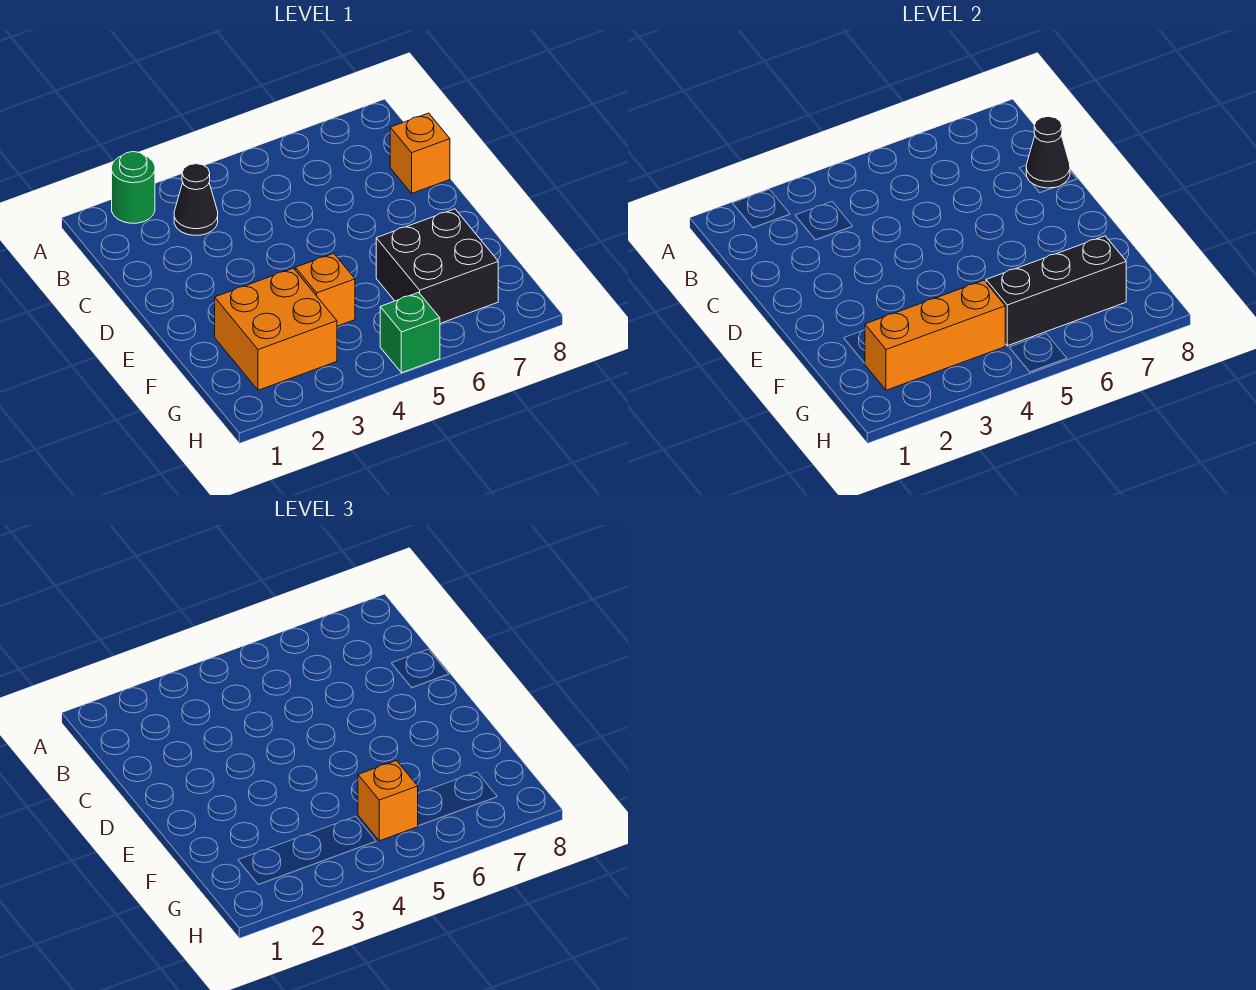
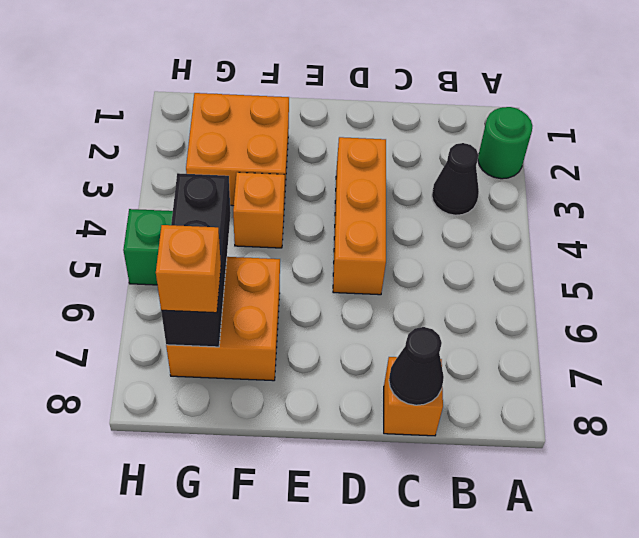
black 2x2 brick [376,209,498,323] -> orange 2x2 brick [166,257,280,381]
orange 1x3 brick [865,280,1005,390] -> orange 1x3 brick moved to [333,137,386,295]
orange 1x1 brick [358,761,418,841] -> orange 1x1 brick moved to [156,225,221,313]

